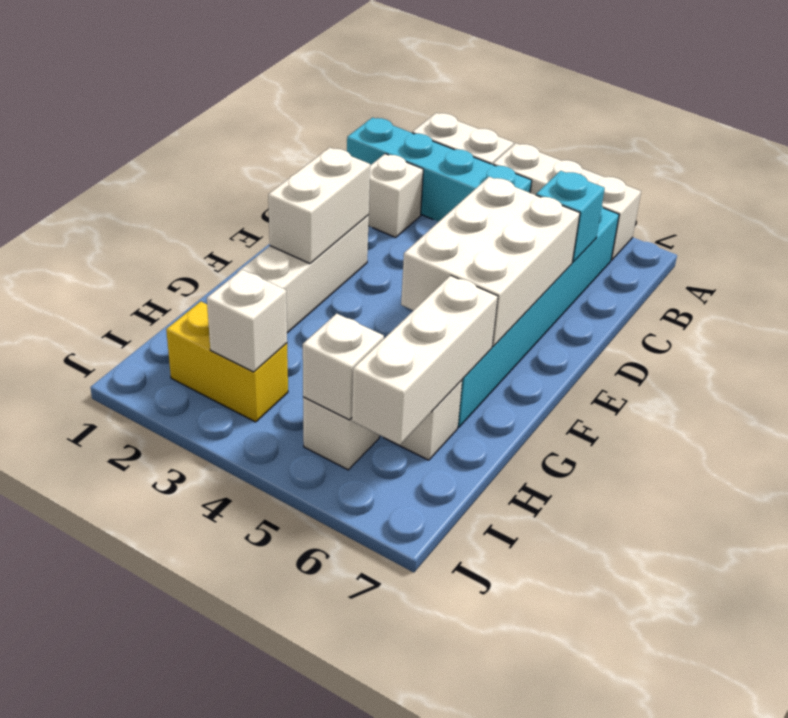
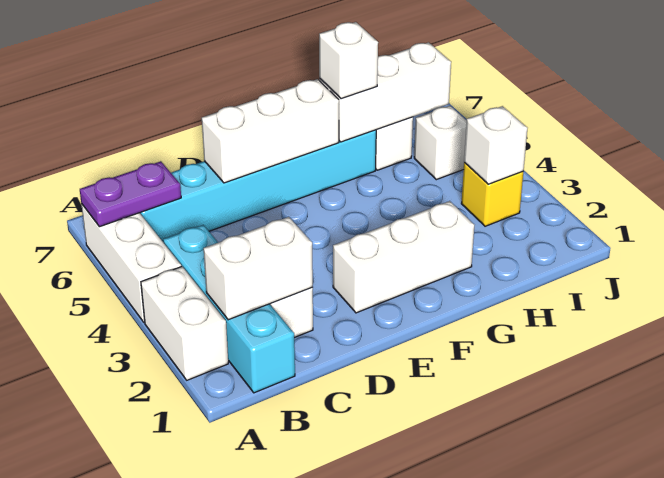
none -> purple 1x2 plate [80,161,181,227]
cyan 1x1 brick [536,171,605,262] -> none
white 2x3 brick [401,177,580,346] -> white 1x3 brick [202,79,339,183]
white 1x2 brick [268,148,370,264] -> white 1x2 brick moved to [204,217,313,320]
yellow 1x2 brick [166,301,288,422] -> yellow 1x1 brick [461,163,523,226]
white 1x1 brick [303,313,384,420] -> white 1x1 brick moved to [319,22,378,99]

